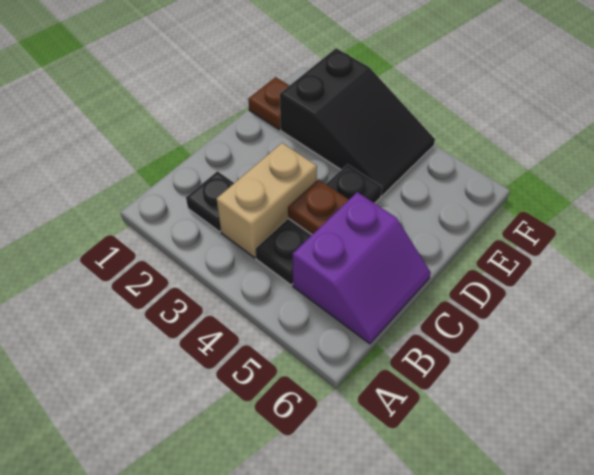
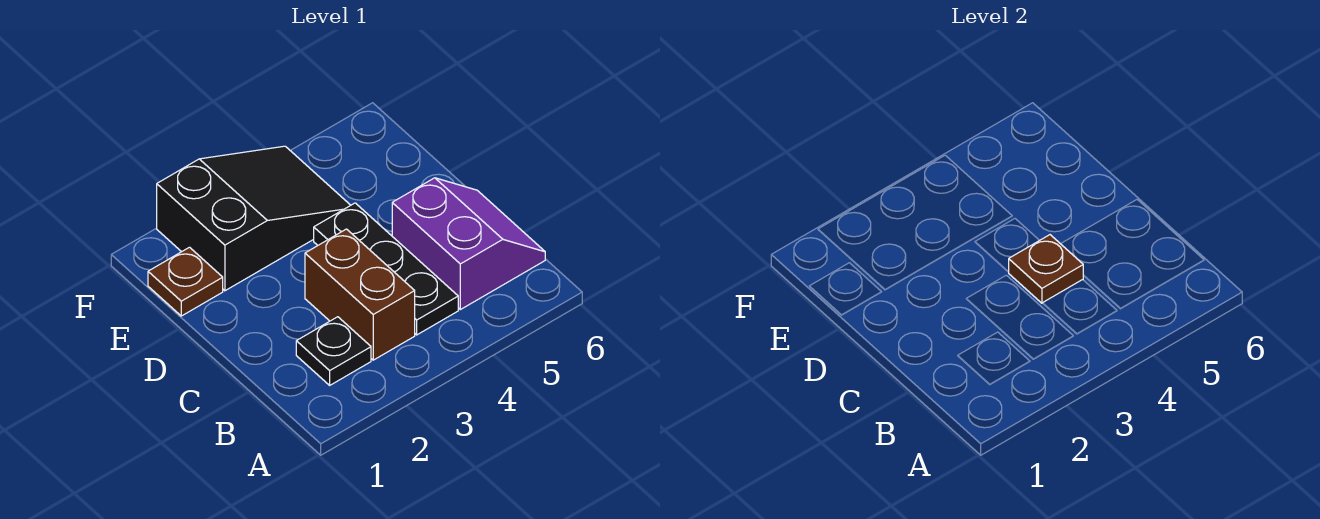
tan 1x2 brick [217,143,317,258] -> brown 1x2 brick [305,229,415,360]

